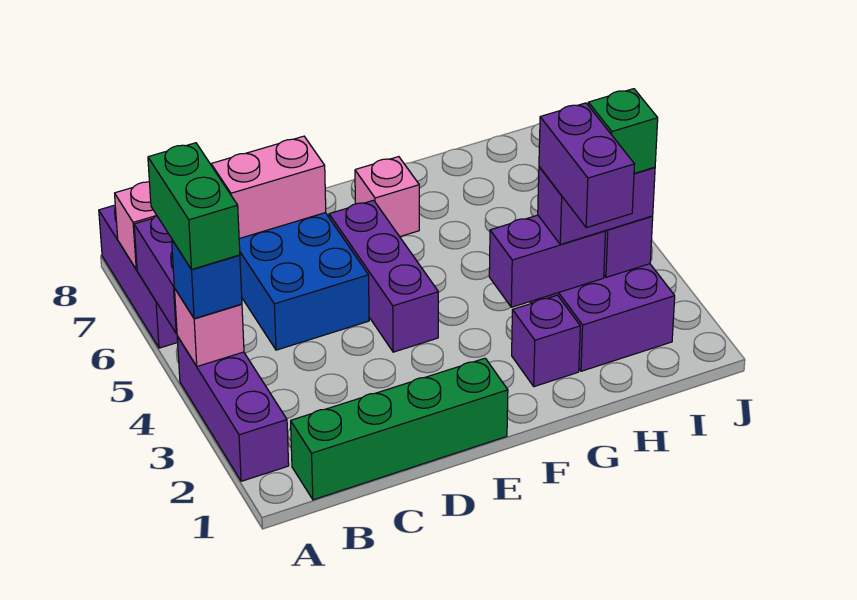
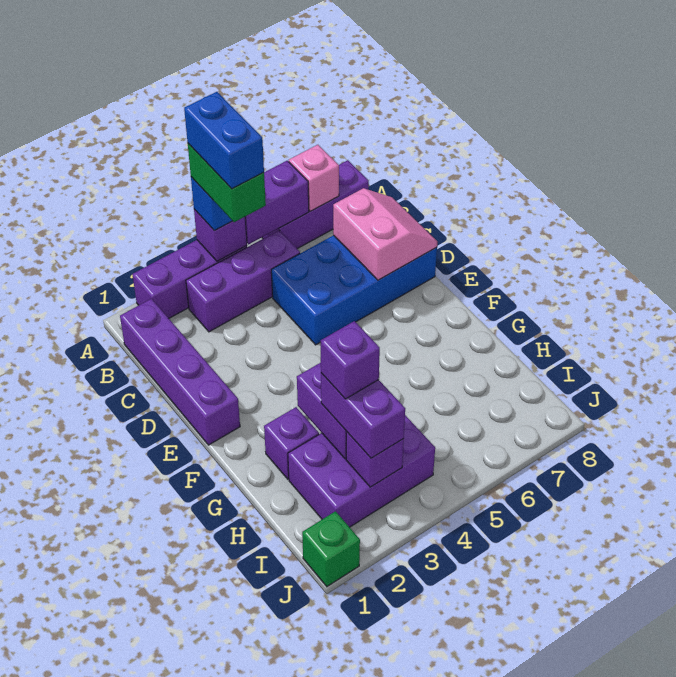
pink 1x1 brick [175,289,244,366] -> purple 1x1 brick [194,209,247,261]
green 1x2 brick [148,143,240,269] -> green 1x2 brick turned to [188,144,266,222]
none -> blue 1x2 brick [184,92,264,189]
green 1x4 brick [291,358,508,500] -> purple 1x4 brick [120,299,240,445]
purple 1x3 brick [329,200,438,352] -> purple 1x3 brick moved to [186,230,300,332]
pink 1x1 brick [355,157,419,237] -> none
purple 1x2 brick [539,103,635,228] -> purple 1x1 brick [321,321,380,399]
green 1x1 brick [588,89,658,173] -> green 1x1 brick moved to [302,511,360,586]

